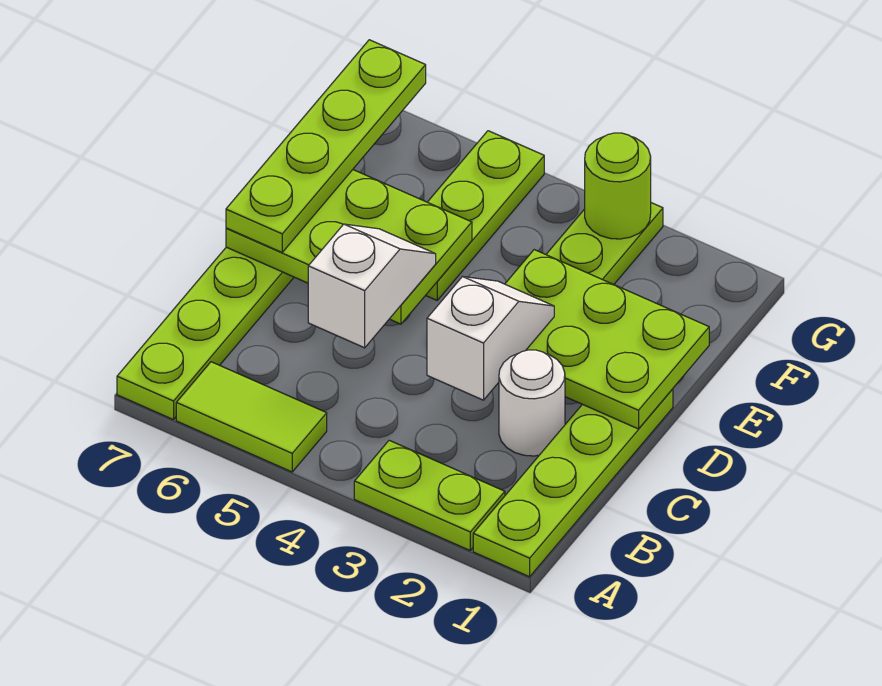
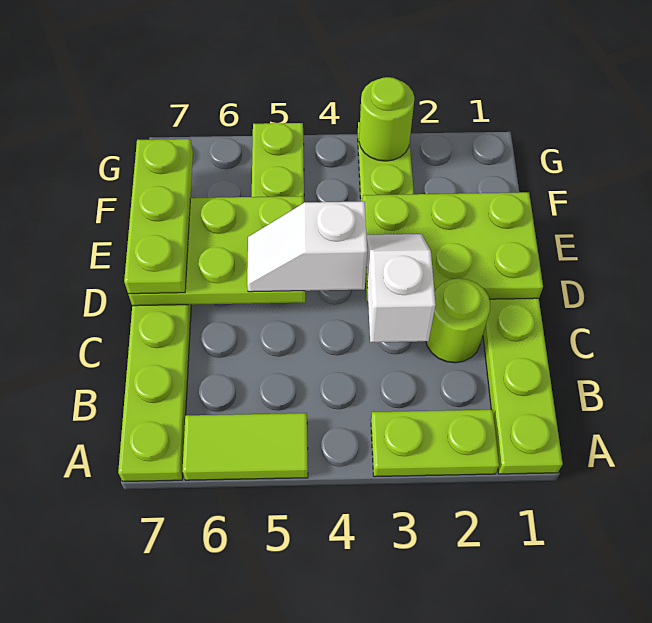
white 1x1 round brick [499,350,565,456] -> lime 1x1 round brick [426,278,490,363]
white 1x2 slope [308,224,436,348] -> white 1x2 slope turned to [247,201,367,292]
lime 1x4 plate [226,40,426,252] -> lime 1x3 plate [124,139,193,294]

